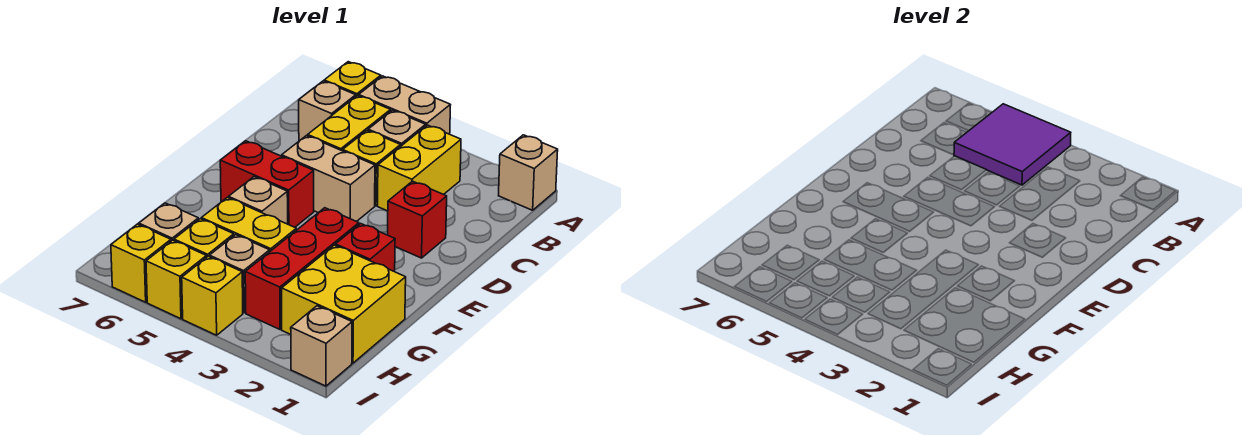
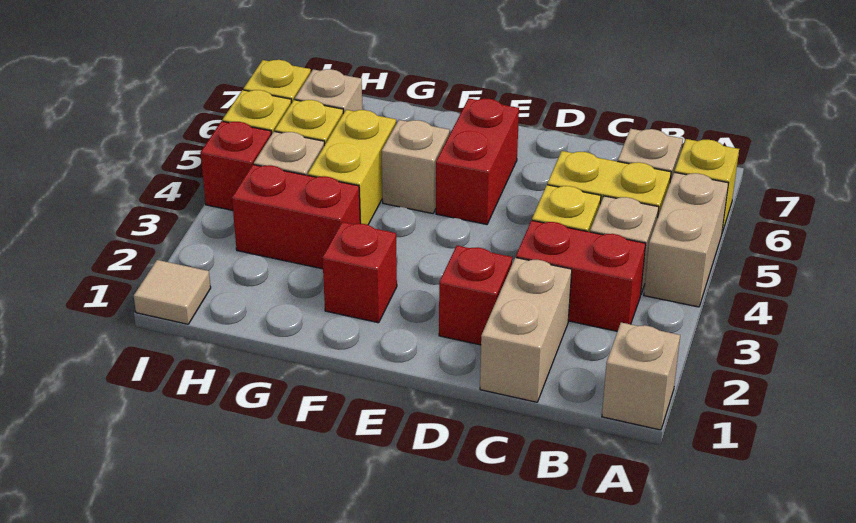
purple 2x2 tile [954,104,1071,185] -> none
yellow 1x2 brick [377,125,461,211] -> red 1x2 brick [516,220,646,331]
tan 1x2 brick [282,136,375,222] -> tan 1x2 brick moved to [480,258,572,402]
red 1x3 brick [245,208,359,329] -> red 1x2 brick [232,165,360,269]
yellow 2x2 brick [282,245,406,363] -> none
tan 1x1 brick [291,306,352,386] -> tan 1x1 tile [134,260,211,324]
yellow 1x1 brick [182,256,243,335] -> red 1x1 brick [200,121,271,210]

